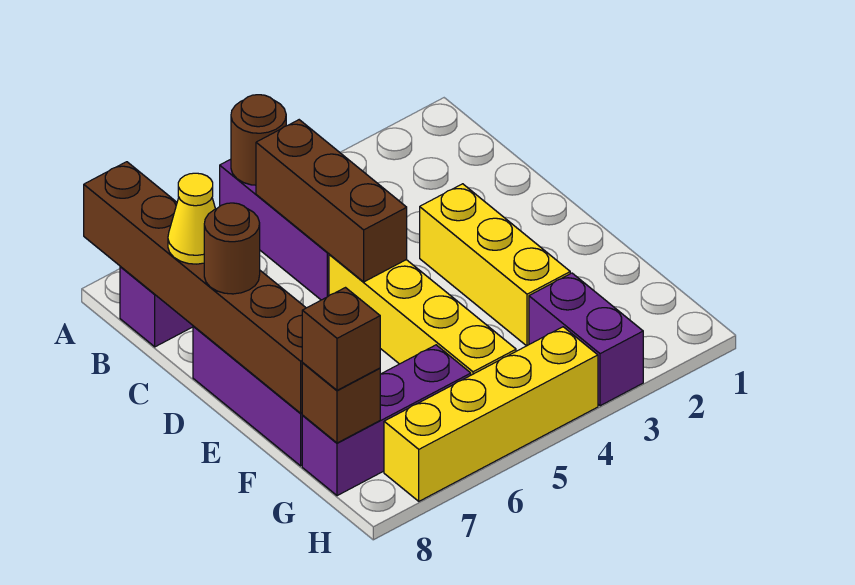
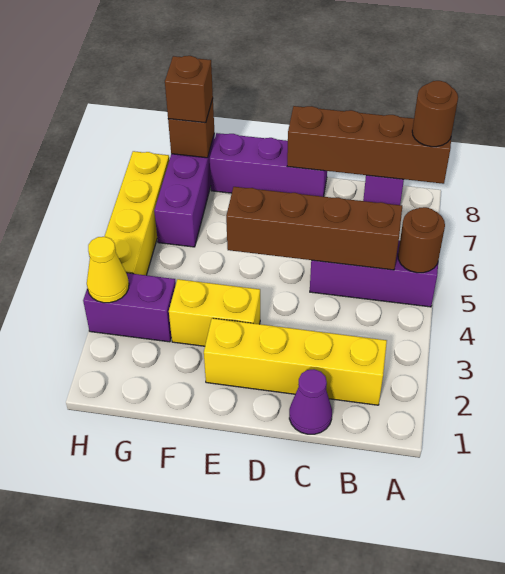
brown 1x6 brick [84,162,306,413] -> brown 1x4 brick [287,106,451,184]
brown 1x3 brick [256,120,407,282] -> brown 1x4 brick [226,187,402,270]
none -> purple 1x1 cone [289,369,332,434]
yellow 1x1 cone [168,173,215,264] -> yellow 1x1 cone moved to [87,237,129,303]
yellow 1x3 brick [420,184,570,346] -> yellow 1x2 brick [169,279,260,346]
yellow 1x4 brick [329,254,516,375] -> yellow 1x4 brick moved to [204,318,387,405]
brown 1x1 round brick [204,203,260,294] -> brown 1x1 round brick moved to [412,81,458,147]

